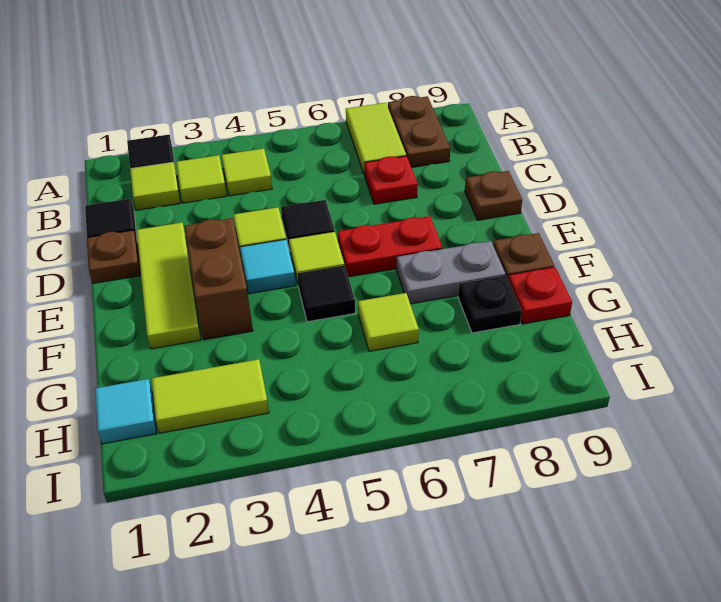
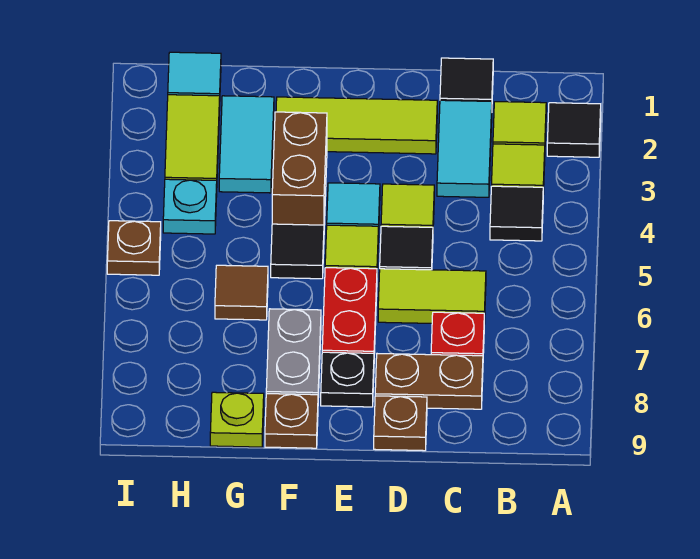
lime 1x2 tile [346,103,406,175] -> lime 1x2 tile moved to [378,269,486,324]
brown 1x2 plate [388,96,450,168] -> brown 1x2 plate moved to [375,354,483,409]
lime 1x1 tile [222,148,272,196] -> black 1x1 tile [490,186,543,241]
none -> cyan 1x2 tile [437,100,492,197]
brown 1x1 plate [87,230,140,283] -> brown 1x1 plate moved to [107,221,161,275]
brown 1x2 brick [184,218,253,340] -> brown 1x2 brick turned to [272,112,327,225]
none -> cyan 1x2 tile [219,96,274,193]
lime 1x1 tile [358,293,419,351] -> brown 1x1 tile [215,265,268,320]
black 1x1 plate [458,276,522,333] -> black 1x1 plate moved to [321,352,374,407]
red 1x1 plate [508,267,572,324] -> lime 1x1 plate [210,392,264,447]
none -> cyan 1x1 plate [163,179,217,234]

